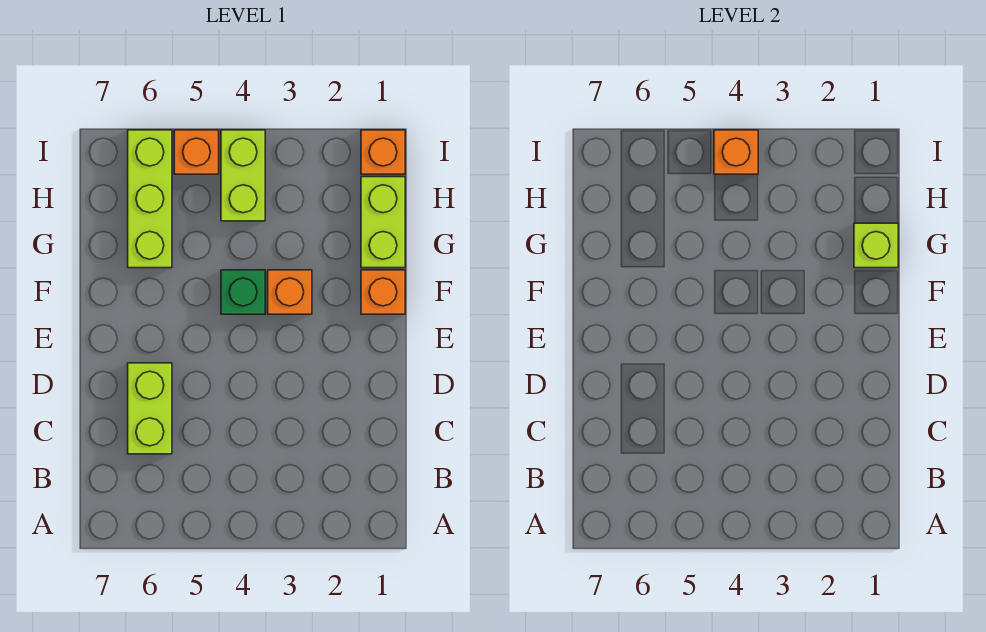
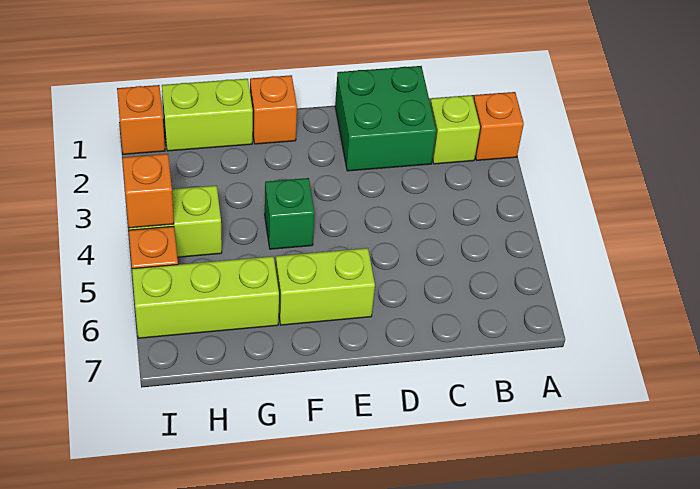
none -> green 2x2 brick [335,66,436,171]
lime 1x2 brick [128,363,172,454] -> lime 1x2 brick moved to [276,248,375,325]
orange 1x1 brick [268,270,312,314] -> orange 1x1 brick moved to [474,92,524,160]
lime 1x1 brick [854,223,898,268] -> lime 1x1 brick moved to [430,95,480,164]

